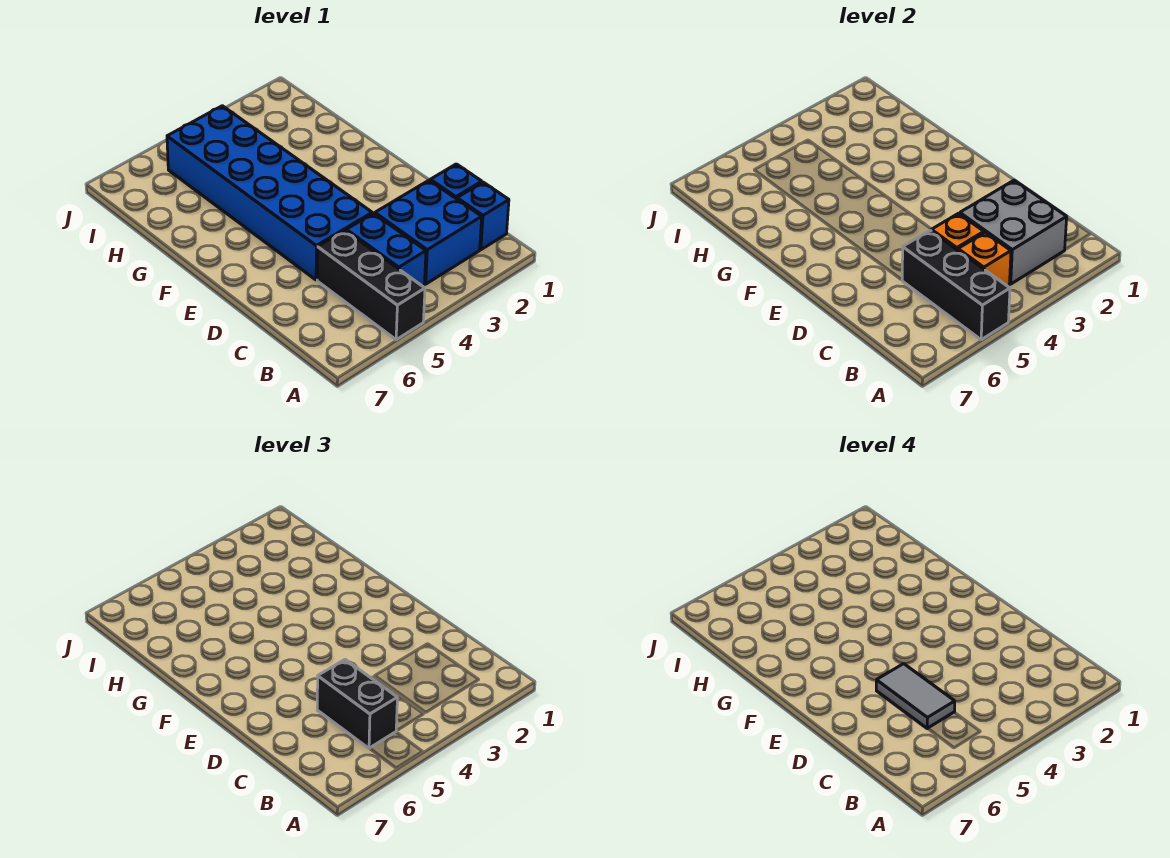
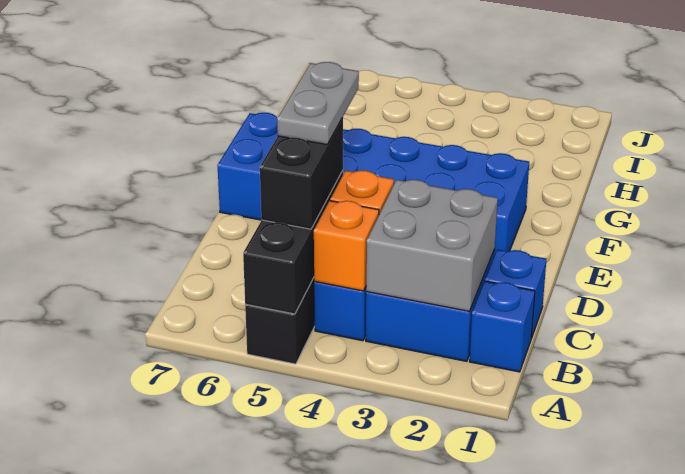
grey 1x2 tile [876,664,955,729] -> grey 1x2 plate [277,62,359,144]
blue 2x6 brick [167,106,372,280] -> blue 2x6 brick turned to [217,113,529,256]

